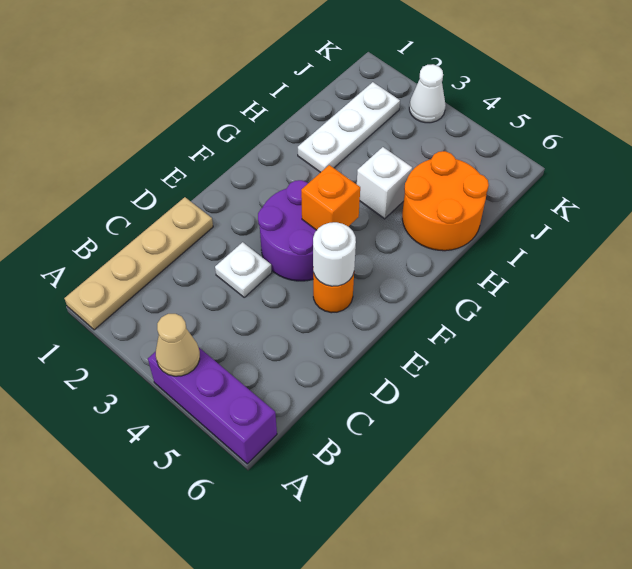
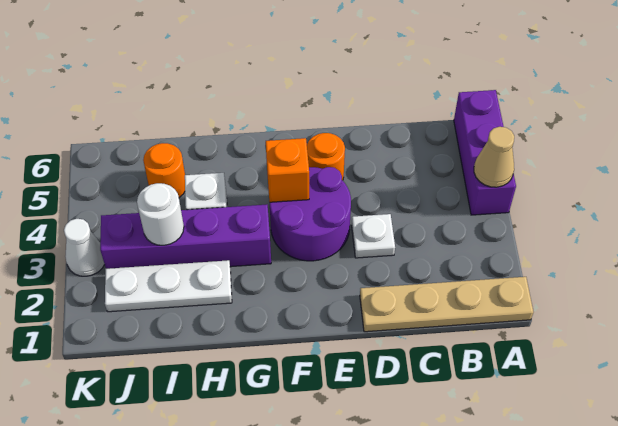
white 1x1 round brick [313,222,356,286] -> white 1x1 round brick moved to [137,183,184,245]
none -> purple 1x4 brick [100,205,271,269]
orange 2x2 round brick [402,151,489,251] -> orange 1x1 round brick [143,143,185,198]

